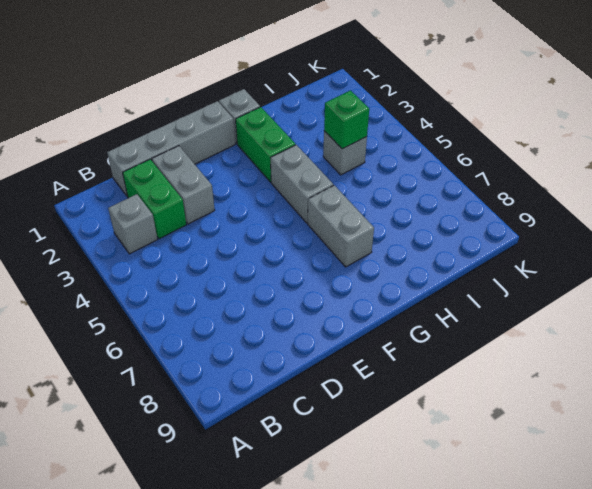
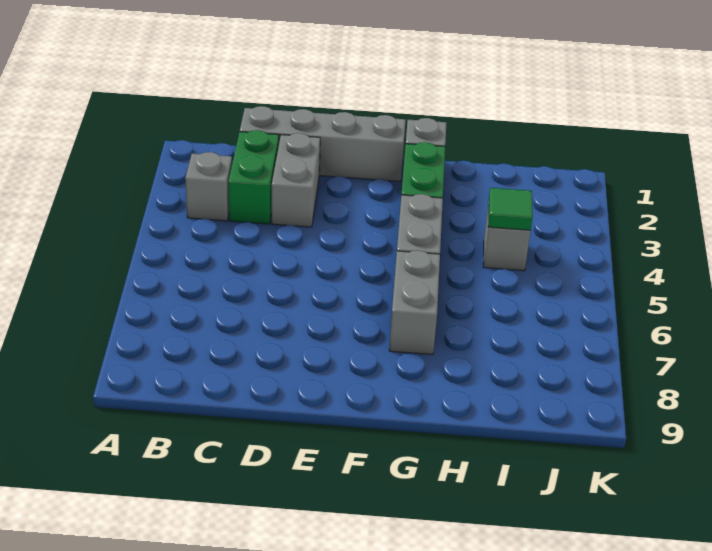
green 1x1 brick [324,91,369,149] -> green 1x1 tile [488,188,533,230]

